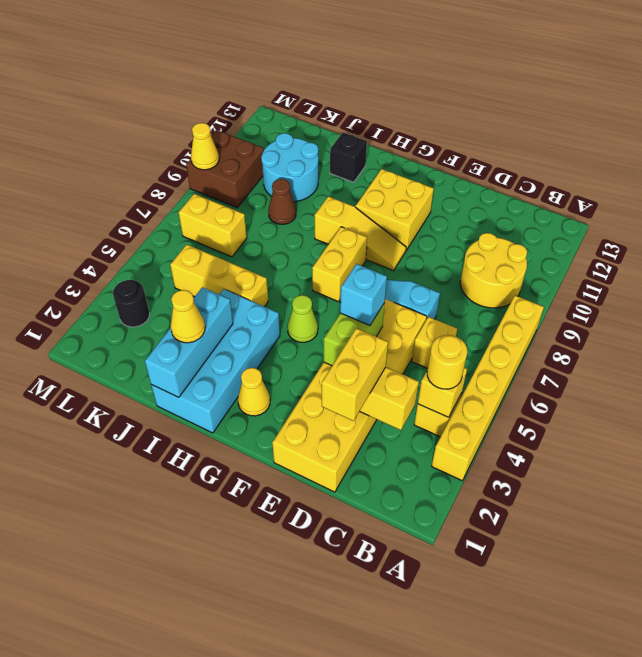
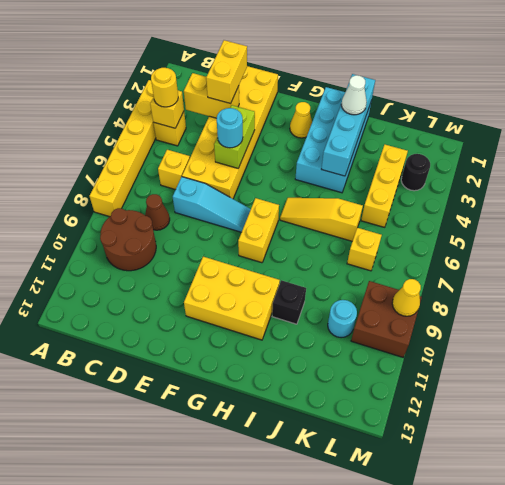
yellow 2x2 round brick [460,233,527,308] -> brown 2x2 round brick [100,208,156,271]
cyan 1x1 brick [340,264,387,325] -> cyan 1x1 round brick [217,108,243,148]
yellow 1x3 slope [315,196,406,271] -> yellow 1x3 slope moved to [280,198,363,241]
yellow 2x2 brick [356,169,434,250] -> yellow 2x3 brick [184,257,280,340]
lime 1x1 cone [288,295,318,342] -> none
cyan 1x3 brick [145,287,233,397] -> cyan 1x4 brick [321,74,375,176]
yellow 1x1 cone [171,290,205,343] -> white 1x1 cone [341,75,367,115]
yellow 1x3 brick [170,245,268,307] -> yellow 1x3 brick turned to [361,145,408,227]
black 1x1 brick [330,132,367,182] -> black 1x1 brick moved to [272,280,306,324]
brown 1x1 cone [268,179,296,224] -> brown 1x1 cone moved to [145,194,170,230]
cyan 2x2 round brick [261,133,318,202] -> cyan 1x1 round brick [328,300,357,338]
yellow 1x2 brick [179,194,247,257] -> yellow 1x1 brick [347,228,382,271]

